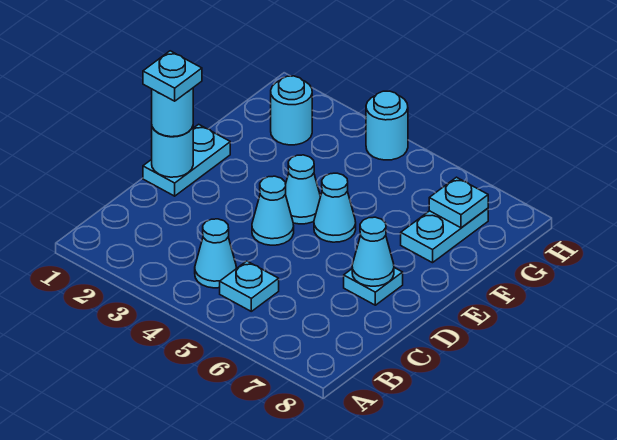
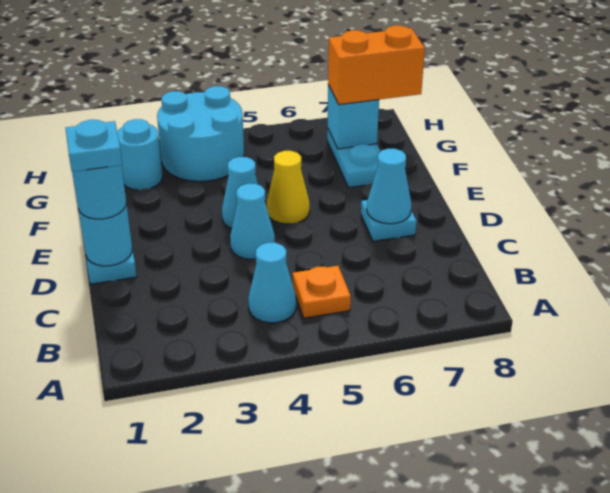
cyan 1x1 plate [220,261,279,311] -> orange 1x1 plate [293,266,351,318]
cyan 1x1 cone [314,173,356,242] -> yellow 1x1 cone [267,151,310,224]
cyan 1x1 plate [429,177,488,228] -> cyan 1x1 brick [327,85,379,149]
none -> orange 1x2 brick [328,25,425,105]
cyan 1x1 round brick [366,91,408,160] -> cyan 2x2 round brick [157,86,244,181]

